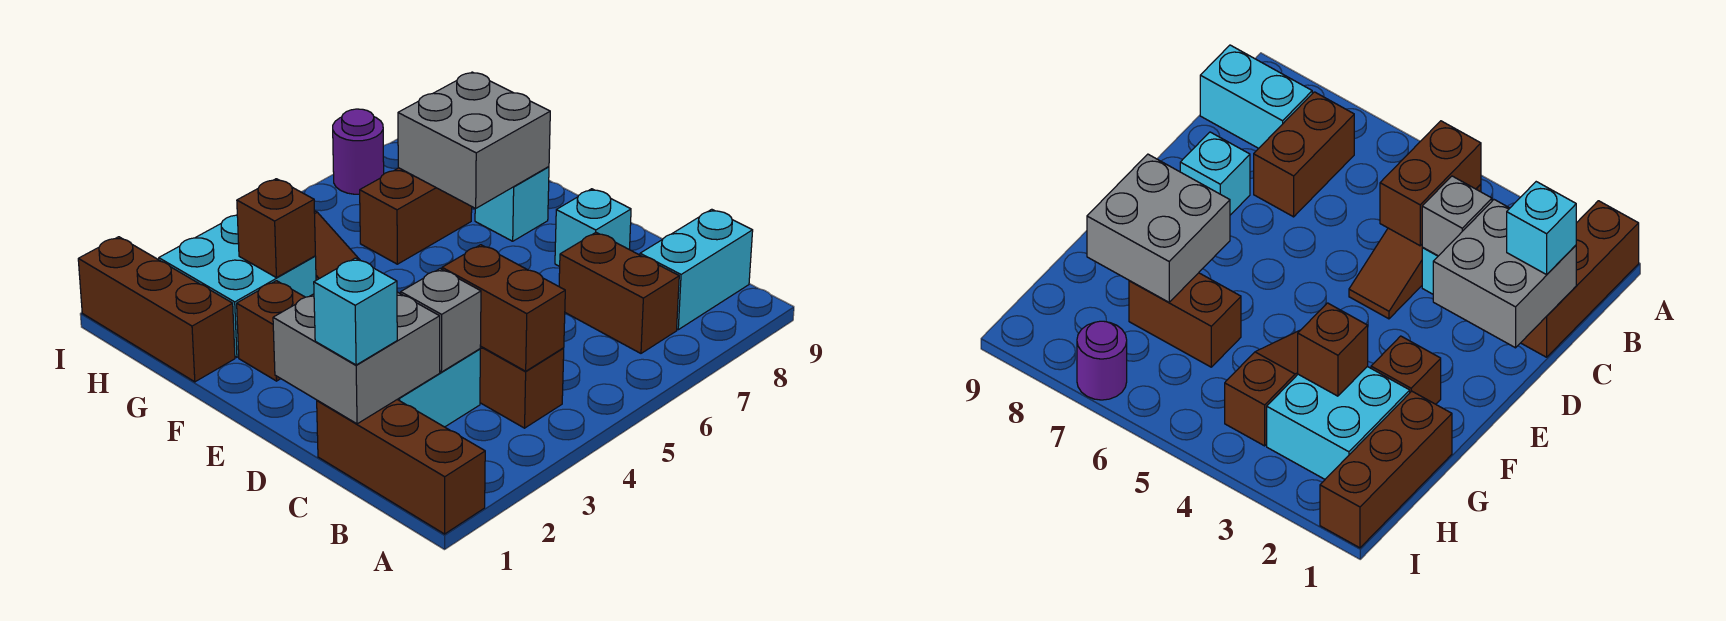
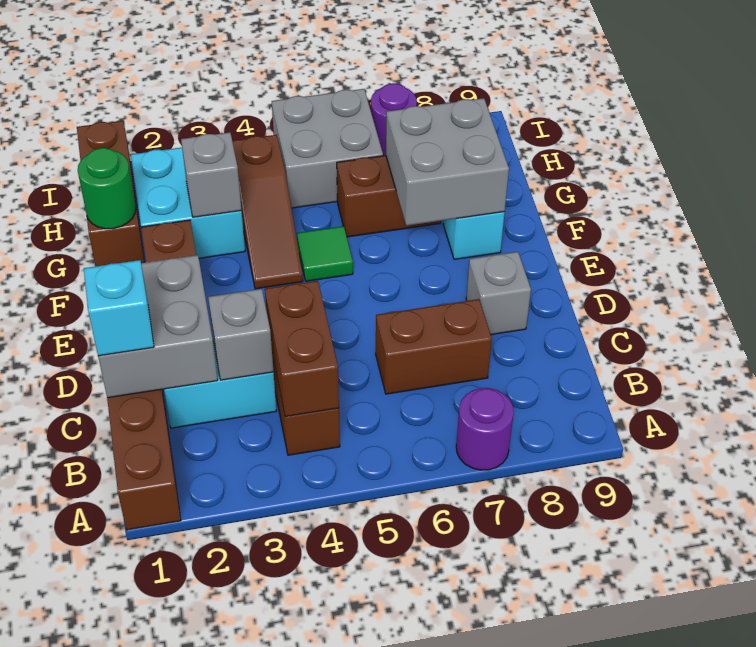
none -> purple 1x1 round brick [456,388,514,470]
brown 1x2 brick [559,233,679,353] -> brown 1x2 brick turned to [376,299,492,394]
cyan 1x2 brick [640,209,753,330] -> none
cyan 1x1 brick [555,189,631,266] -> grey 1x1 brick [466,252,531,335]
none -> green 1x1 tile [297,226,353,281]
none -> green 1x1 round brick [78,148,136,229]
brown 1x1 brick [237,179,315,278] -> grey 1x1 brick [181,132,241,217]
none -> grey 2x2 brick [272,89,383,208]

